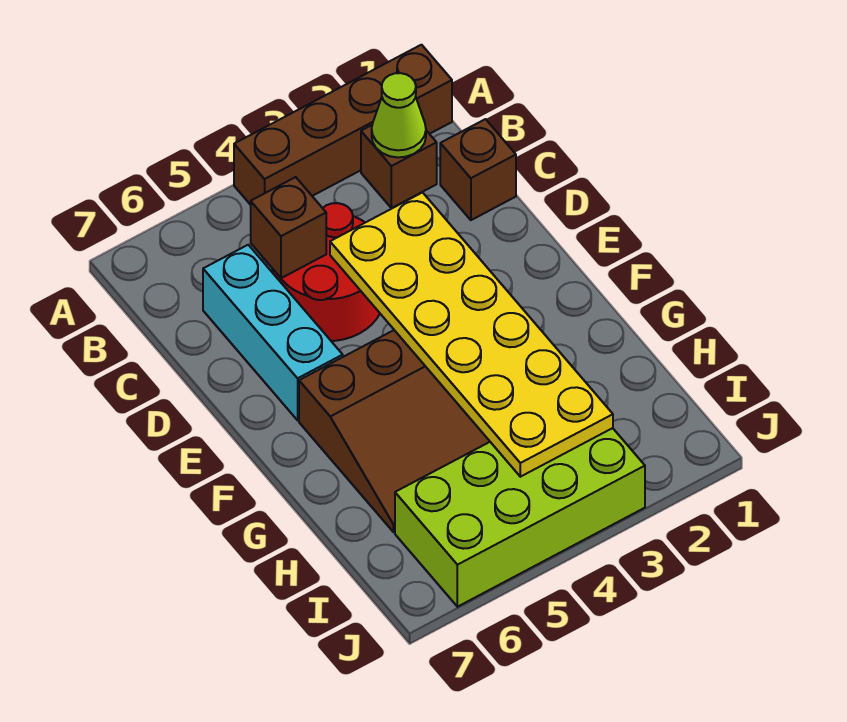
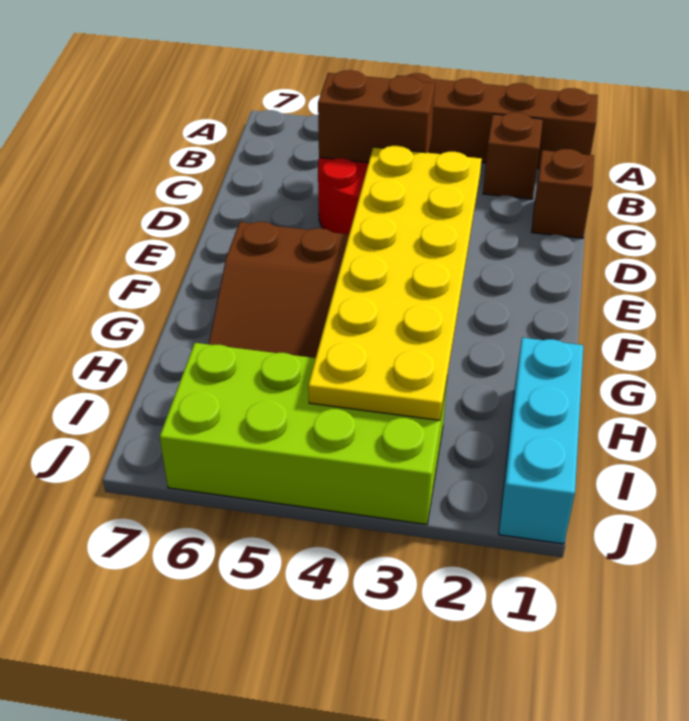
lime 1x1 cone [372,73,426,157] -> none
brown 1x1 brick [251,177,326,278] -> brown 1x2 brick [318,70,435,163]
cyan 1x3 brick [203,245,343,420] -> cyan 1x3 brick moved to [499,338,583,544]

